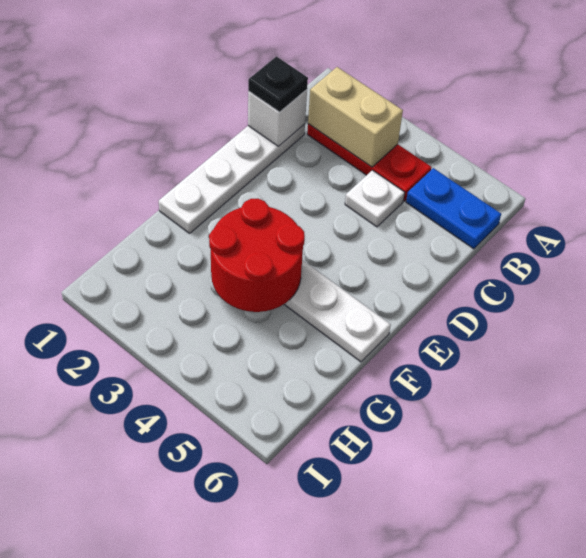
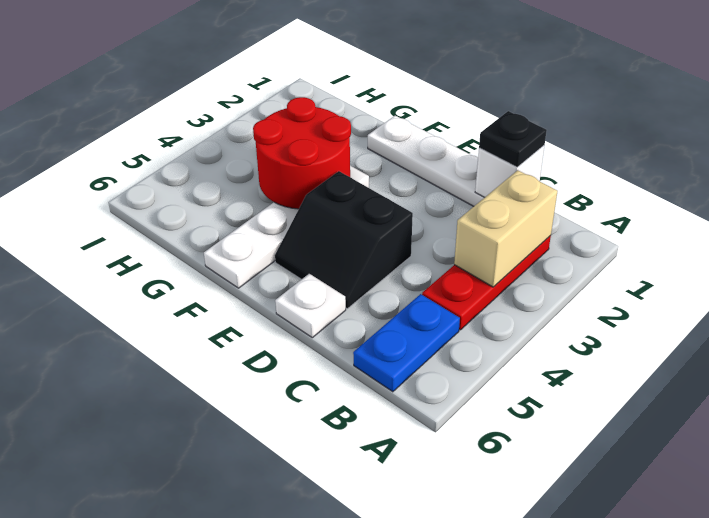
white 1x1 plate [345,170,405,227] -> white 1x1 plate moved to [275,274,346,338]
none -> black 2x2 slope [275,171,413,309]

